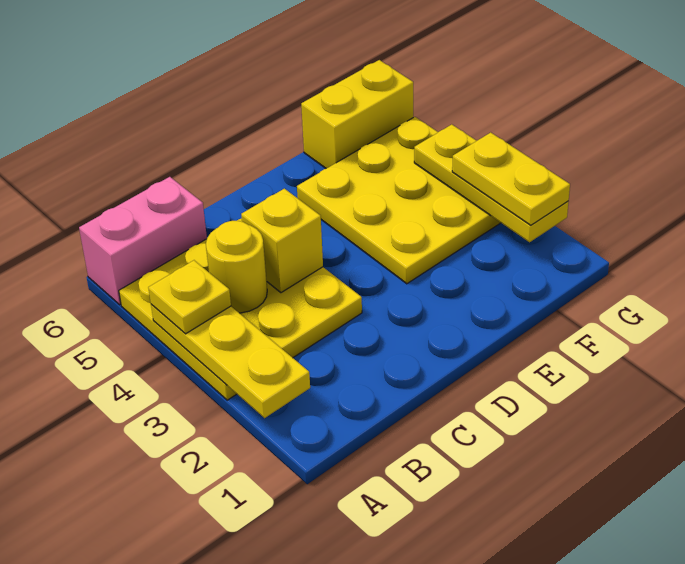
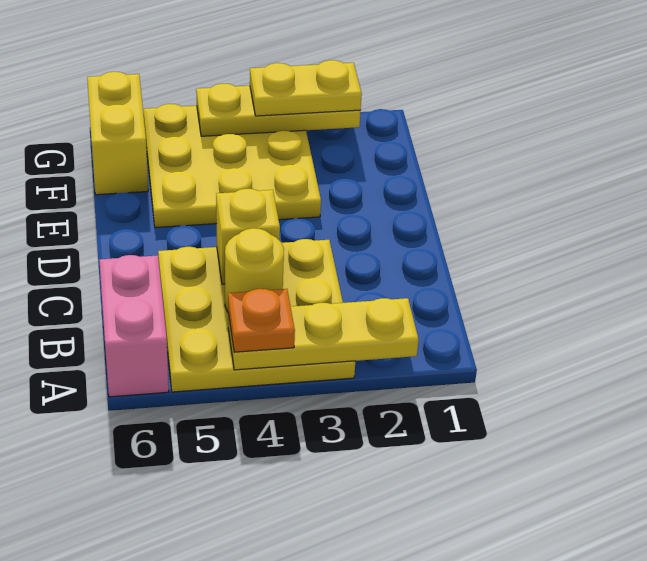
yellow 1x1 plate [148,260,231,334] -> orange 1x1 plate [228,289,295,352]

